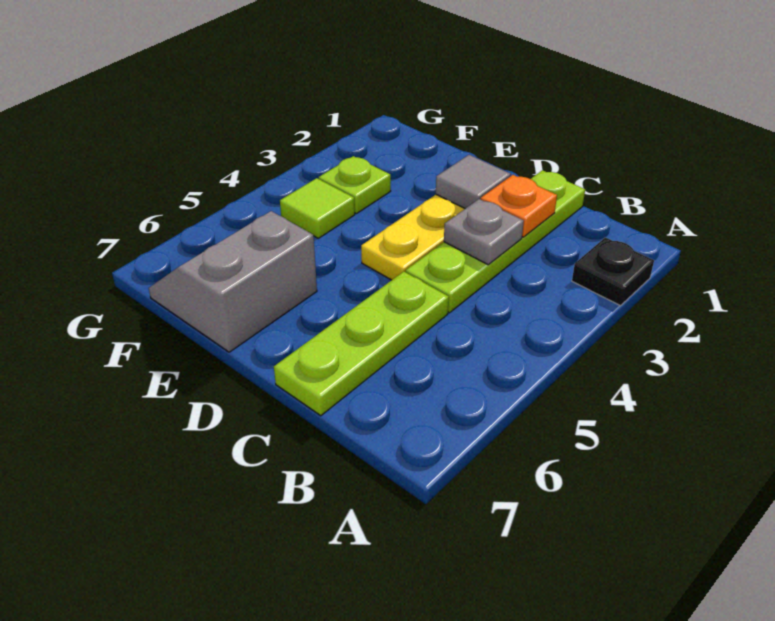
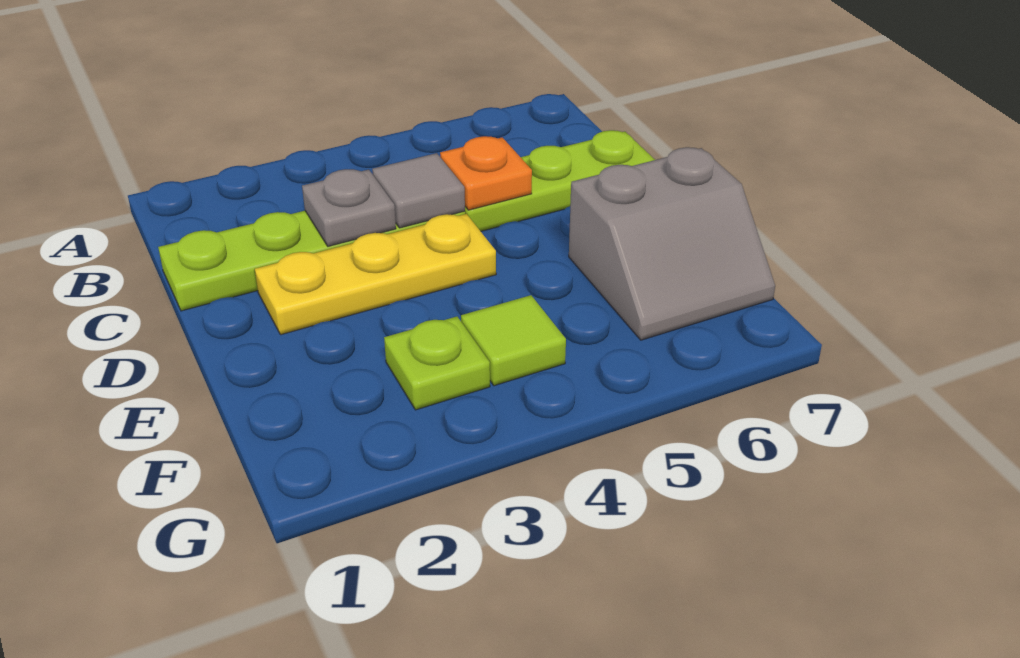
black 1x1 plate [572,237,654,306] -> none
orange 1x1 plate [481,175,557,237] -> orange 1x1 plate moved to [440,136,532,210]
grey 1x1 tile [436,155,511,209] -> grey 1x1 tile moved to [372,153,465,228]

